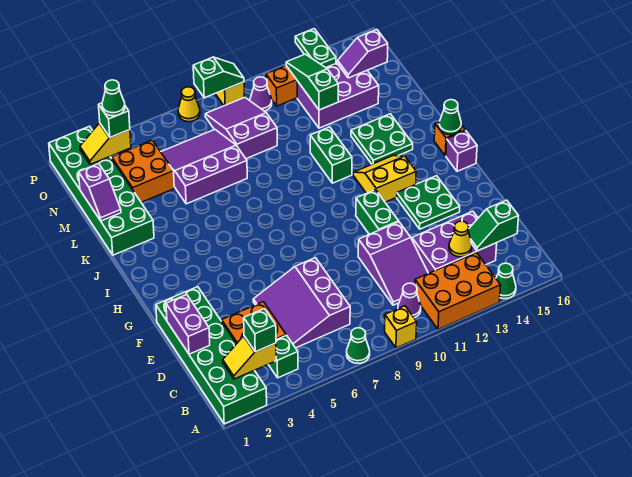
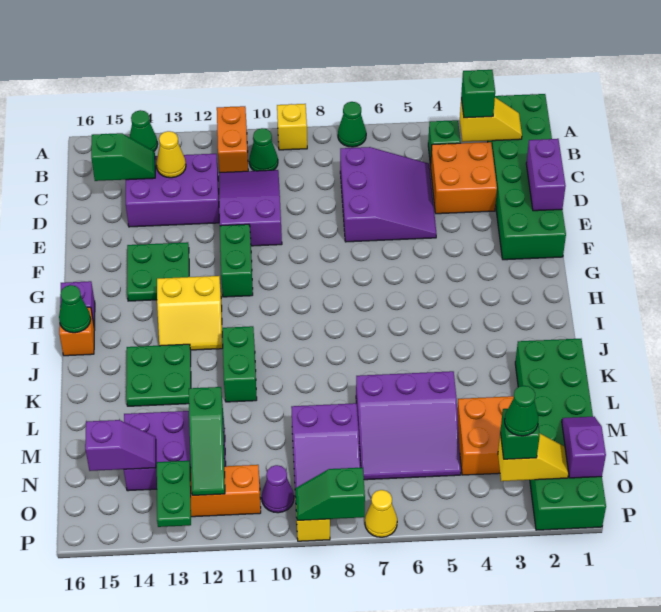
orange 2x3 brick [415,253,501,329] -> orange 1x2 brick [217,106,248,172]
purple 1x1 cone [398,283,421,318] -> green 1x1 cone [249,128,278,171]
purple 1x2 slope [79,164,121,221] -> purple 1x2 slope moved to [562,417,606,478]

